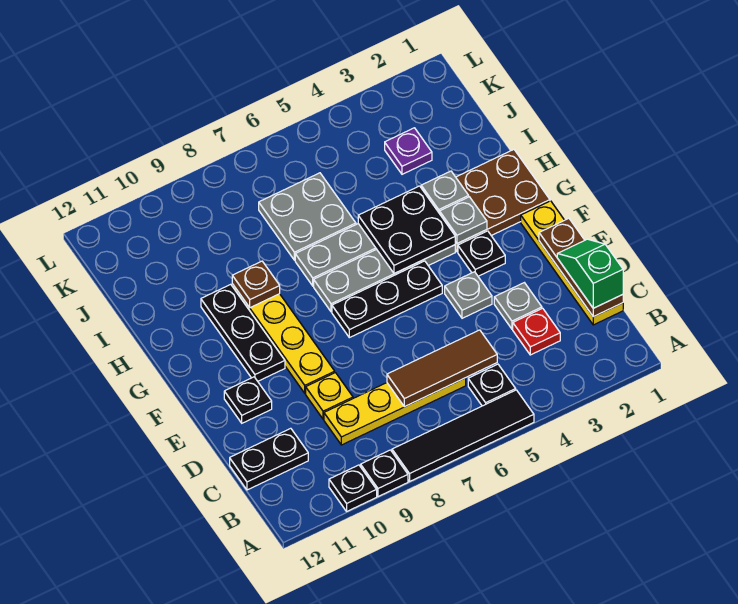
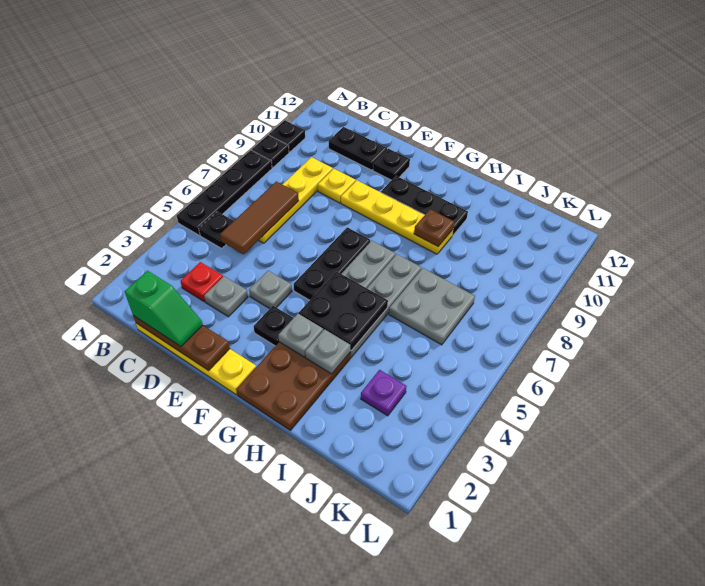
black 1x4 tile [392,390,534,481] -> black 1x4 plate [177,150,272,235]
black 1x2 plate [230,428,308,490] -> black 1x2 plate turned to [328,127,387,170]

